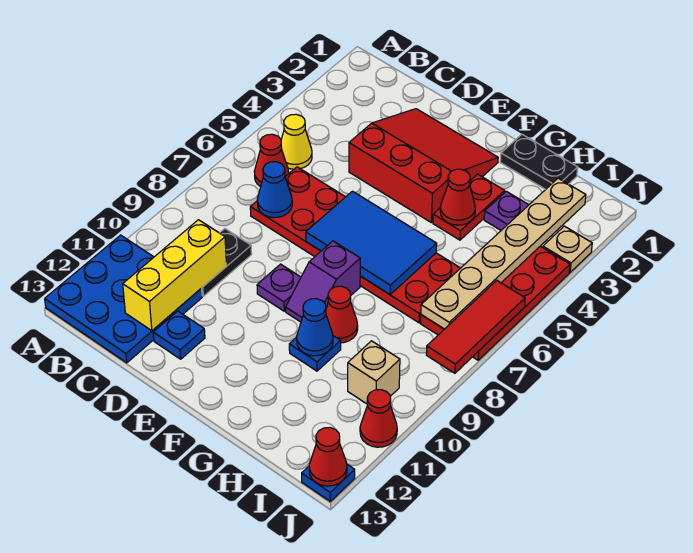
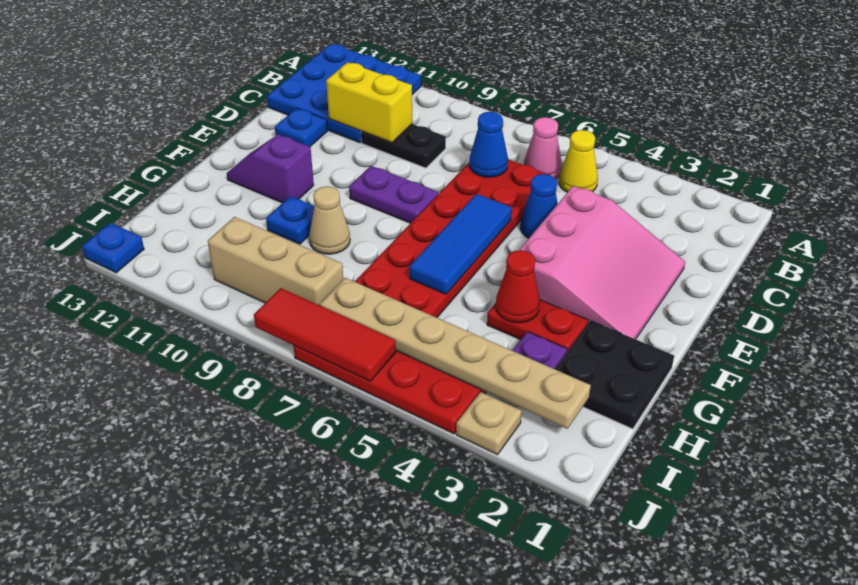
red 1x1 cone [254,134,289,187] -> pink 1x1 cone [524,117,562,179]
yellow 1x3 brick [123,220,227,331] -> yellow 1x2 brick [326,62,412,143]
red 3x3 slope [349,109,498,223] -> pink 3x3 slope [520,186,685,339]
blue 2x3 tile [306,191,437,294] -> blue 1x3 tile [409,194,512,294]
purple 1x1 plate [257,264,301,311] -> purple 1x2 plate [349,166,438,223]
purple 1x2 slope [286,241,360,322] -> purple 1x2 slope moved to [227,134,314,203]
black 1x2 plate [500,134,578,189] -> black 2x2 plate [555,321,674,429]
red 1x1 cone [326,286,358,343] -> tan 1x1 cone [309,186,350,254]
blue 1x1 cone [297,299,333,356] -> blue 1x1 cone moved to [520,174,558,238]
tan 1x1 brick [348,341,400,404] -> tan 1x3 brick [208,217,343,306]
red 1x1 cone [360,390,397,447] -> none
red 1x1 cone [309,428,347,486] -> none

